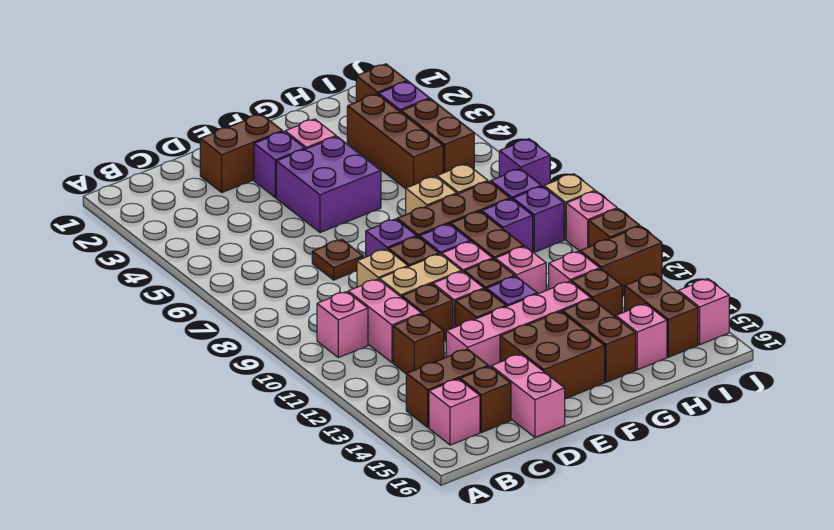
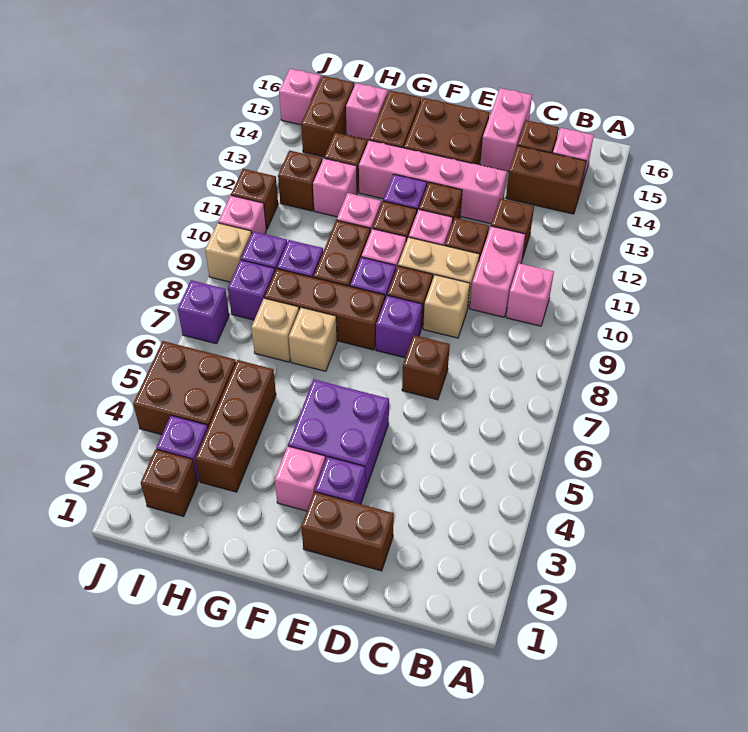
brown 1x1 plate [312,239,363,280] -> brown 1x1 brick [402,335,450,400]
brown 1x2 brick [401,99,474,173] -> brown 2x2 brick [133,341,236,435]
brown 1x2 brick [580,226,662,296] -> brown 1x1 brick [278,150,322,211]

